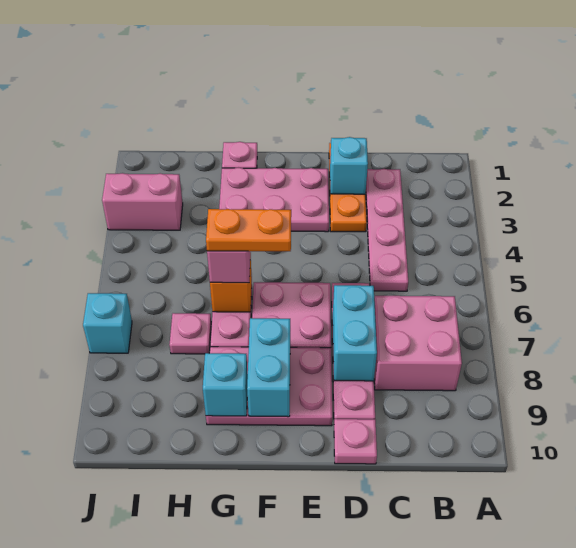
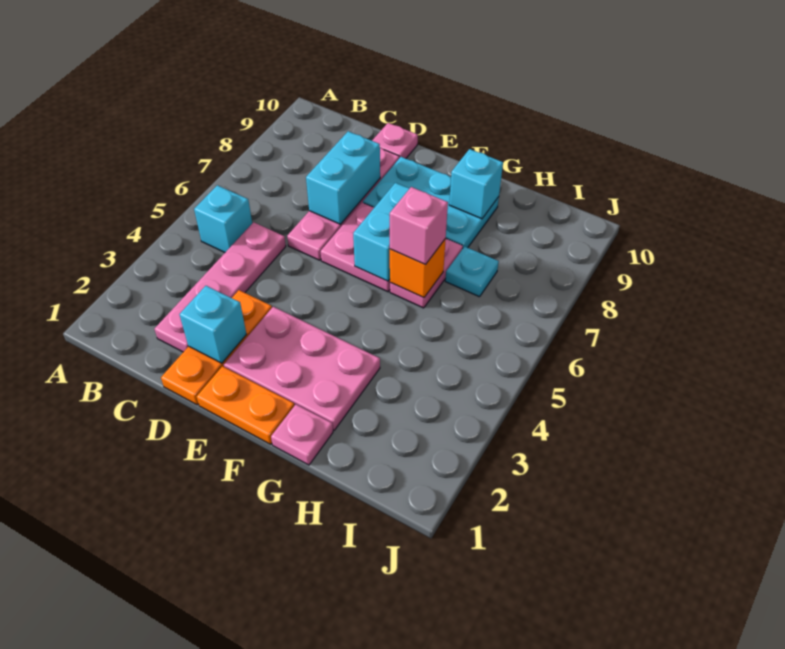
pink 2x2 brick [374,296,462,391] -> none
pink 2x3 plate [206,347,332,426] -> cyan 2x3 plate [363,157,499,249]
orange 1x2 plate [206,209,291,251] -> orange 1x2 plate moved to [197,366,294,444]
cyan 1x2 brick [247,318,290,417] -> cyan 1x2 brick moved to [353,183,410,281]
pink 1x1 plate [169,313,211,354] -> cyan 1x1 plate [445,247,499,297]
pink 1x2 brick [102,173,183,230] -> none
cyan 1x1 brick [83,293,132,353] -> cyan 1x1 brick moved to [194,185,252,252]

